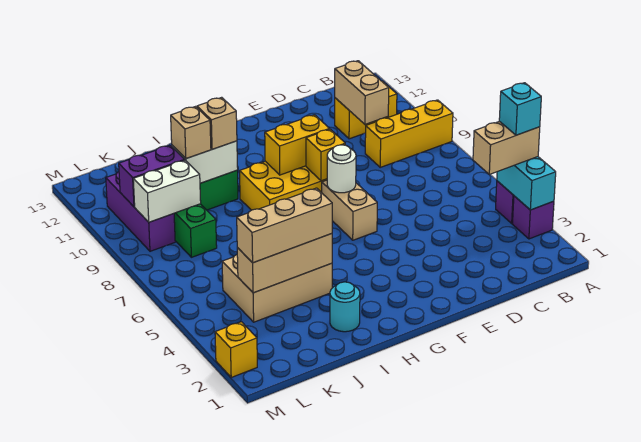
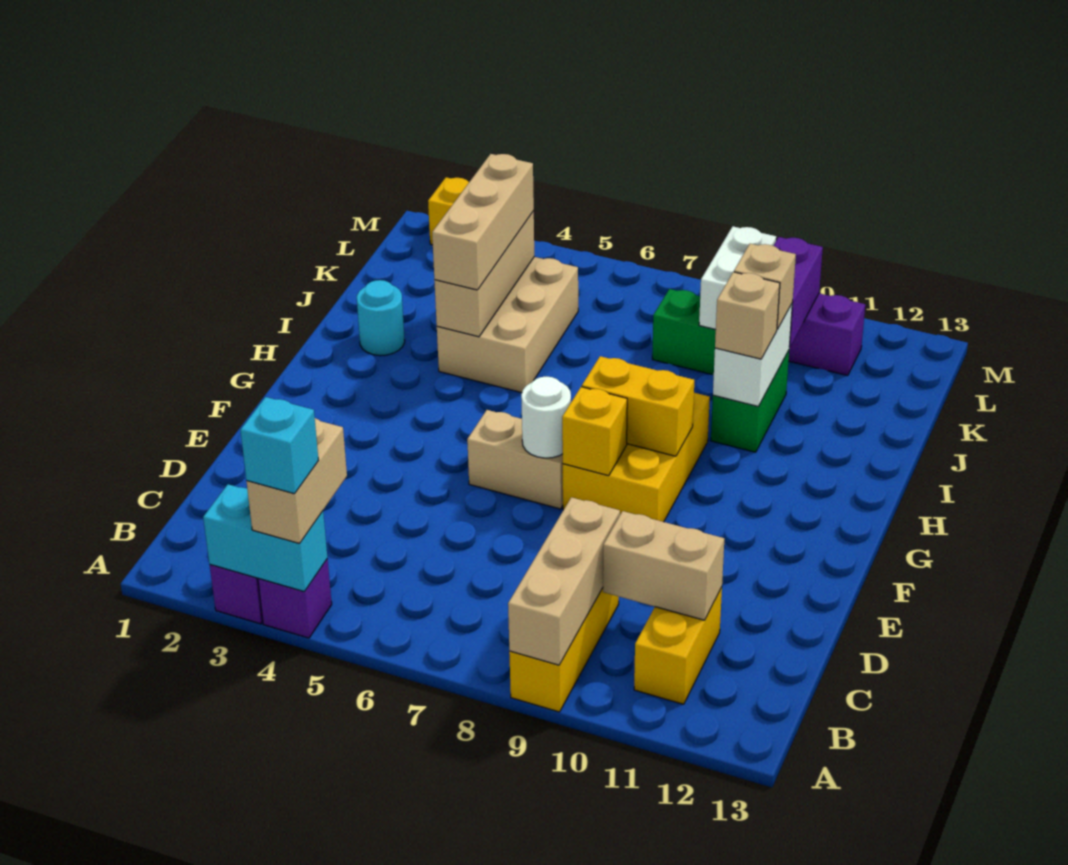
none -> tan 1x3 brick [508,497,620,665]
yellow 1x2 brick [265,115,329,175] -> yellow 1x2 brick turned to [582,356,694,456]

